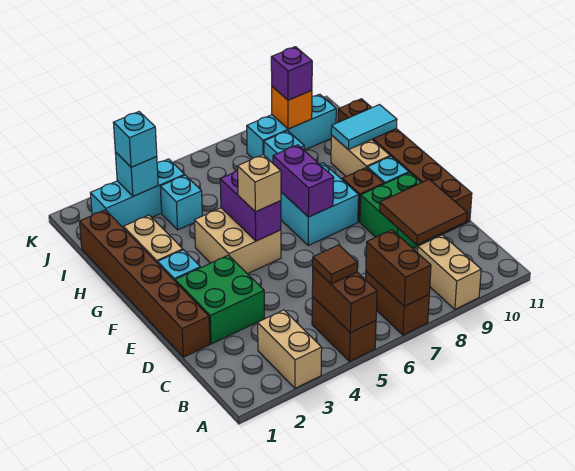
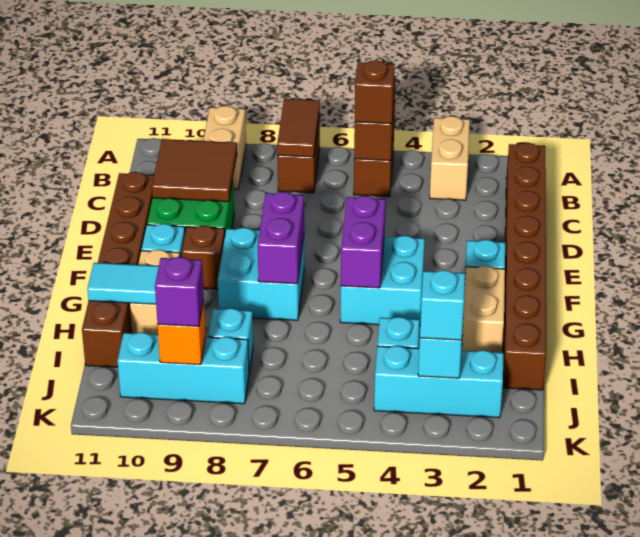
brown 1x2 brick [366,230,431,306] -> brown 1x2 tile [277,99,320,157]
brown 1x1 tile [313,245,358,284] -> brown 1x1 brick [355,60,395,124]
brown 1x6 brick [80,210,210,357] -> brown 1x8 brick [503,143,546,390]
green 2x2 brick [175,255,264,344] -> none
tan 2x2 brick [195,208,281,274] -> cyan 2x2 brick [340,236,425,327]
tan 1x1 brick [238,155,281,212] -> none

